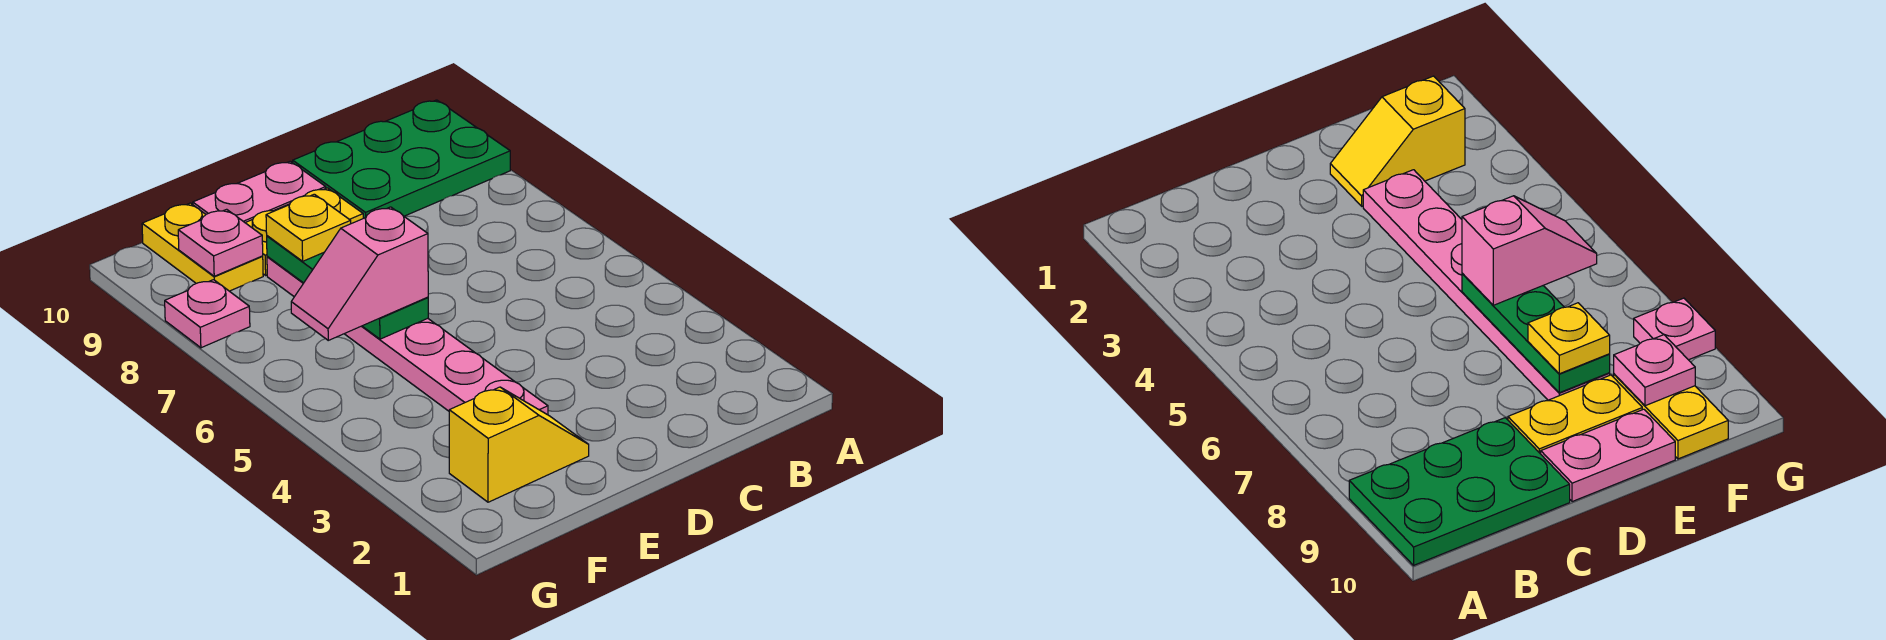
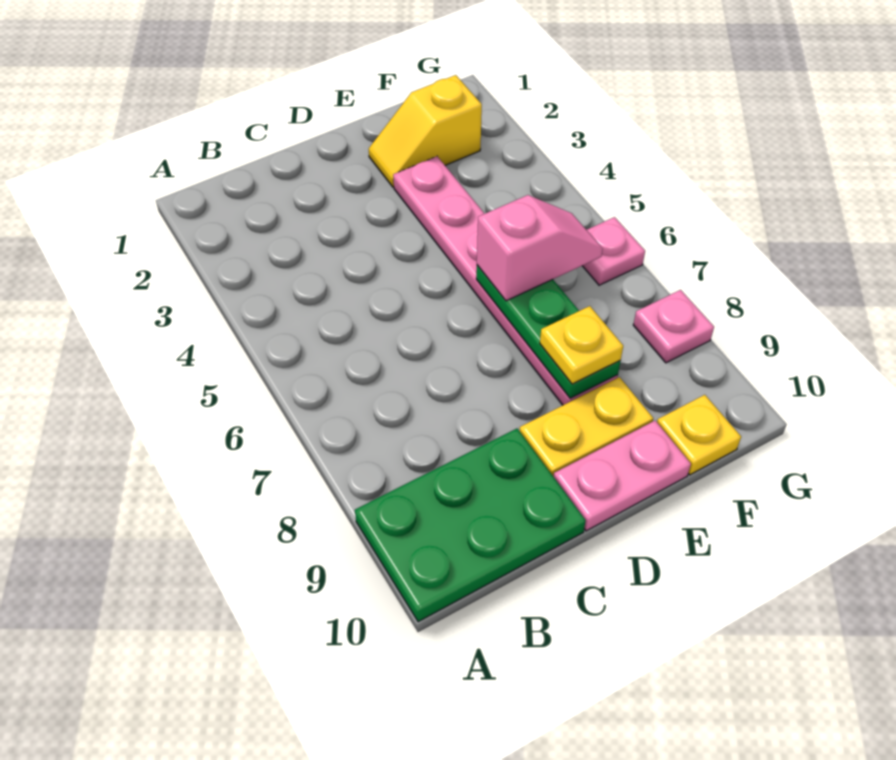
yellow 1x2 plate [142,203,263,291] -> yellow 1x1 plate [657,395,741,475]
pink 1x1 plate [178,209,263,276] -> pink 1x1 plate moved to [583,217,645,285]

